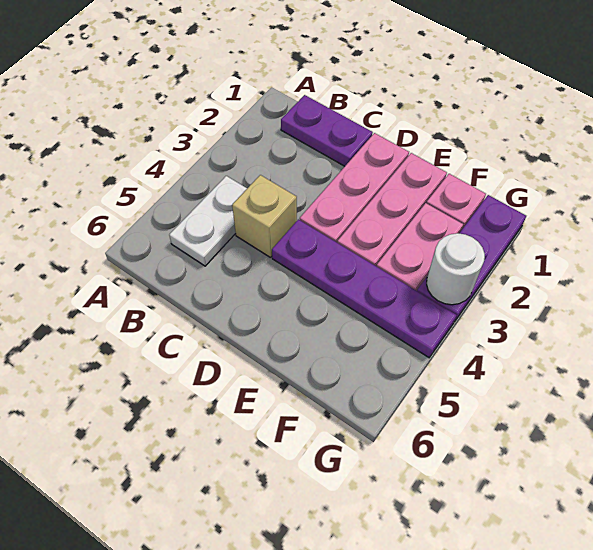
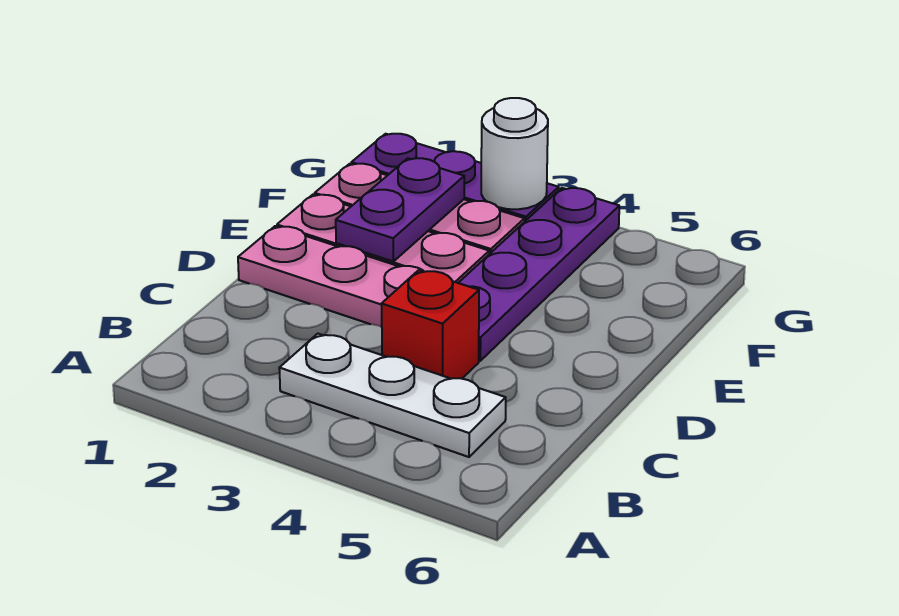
purple 1x2 plate [281,95,373,166] -> purple 1x2 plate moved to [336,158,464,262]
white 1x2 plate [169,176,247,266] -> white 1x3 plate [279,334,506,457]
tan 1x1 brick [232,175,297,258] -> red 1x1 brick [382,270,479,379]

